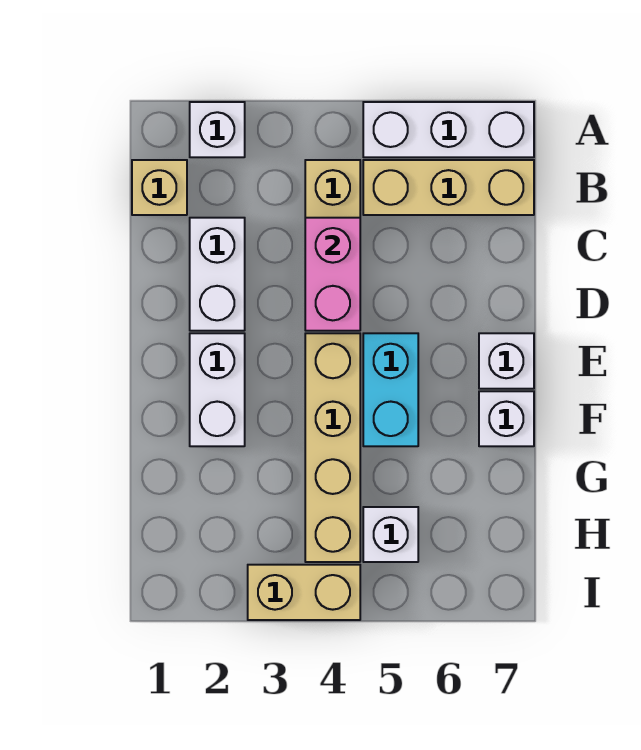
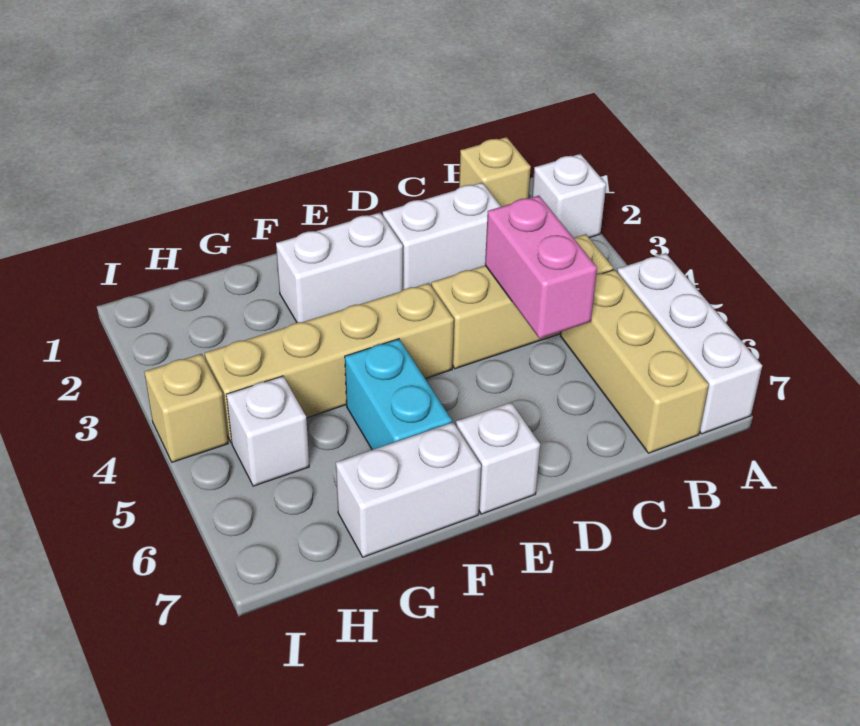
pink 1x2 brick [305,218,360,331] -> pink 1x2 brick turned to [485,196,597,339]
cyan 1x2 brick [363,333,418,446] -> cyan 1x2 brick turned to [345,339,452,450]
white 1x1 brick [479,391,534,446] -> white 1x2 brick [336,422,481,557]
tan 1x2 brick [248,565,360,620] -> tan 1x1 brick [144,354,228,462]

